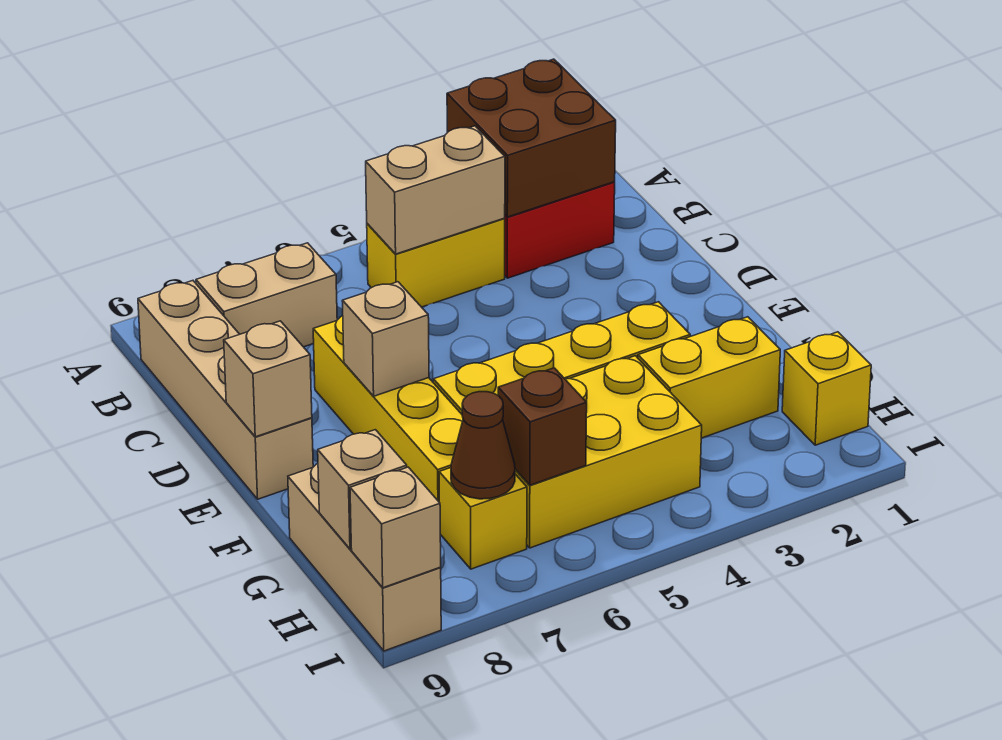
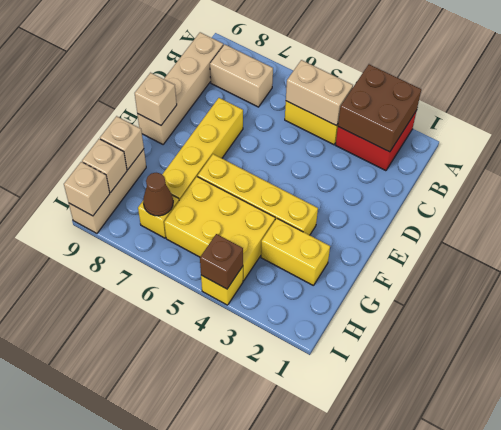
tan 1x1 brick [342,282,429,396] -> tan 1x1 brick moved to [100,116,144,170]
yellow 1x1 brick [782,332,871,445] -> yellow 1x1 brick moved to [201,266,243,305]
brown 1x1 brick [498,368,587,485] -> brown 1x1 brick moved to [200,234,243,289]

